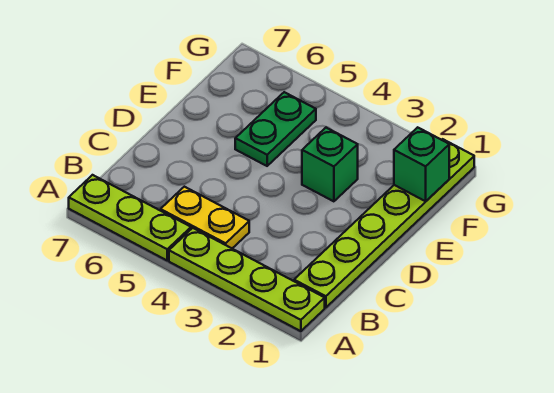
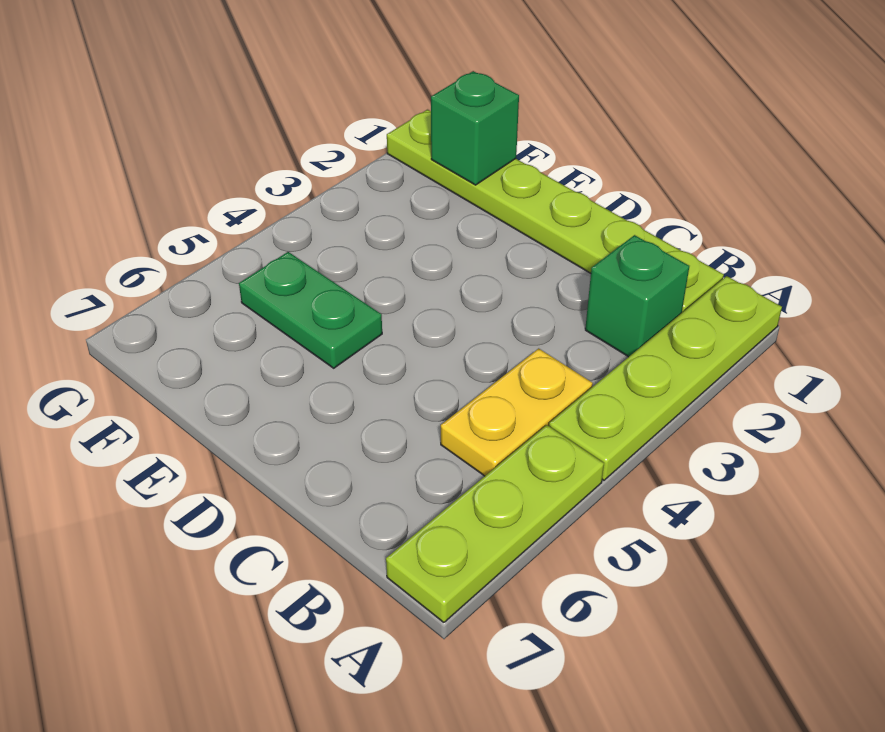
green 1x1 brick [302,128,358,201] -> green 1x1 brick moved to [585,235,689,357]

